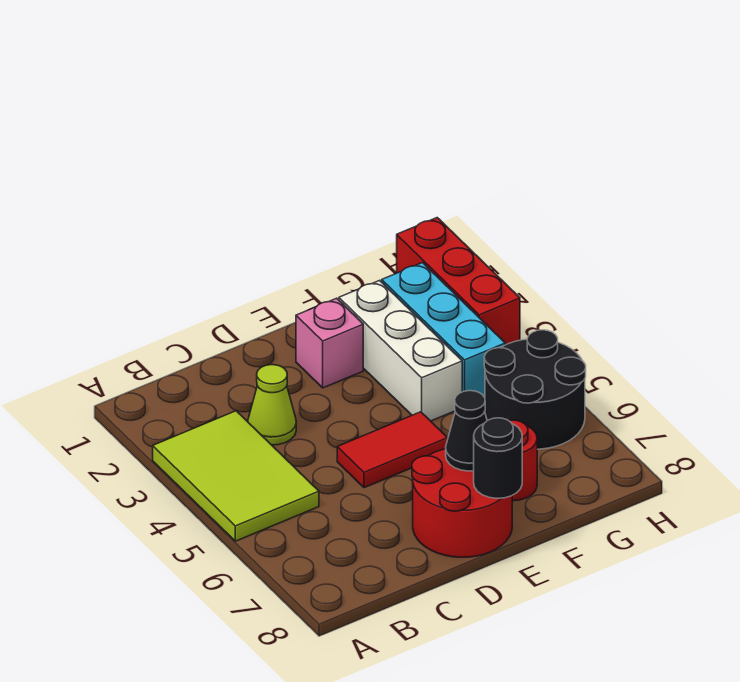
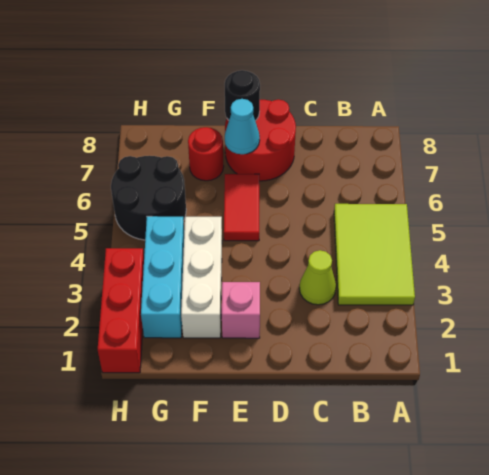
red 1x2 tile [337,412,448,488] -> red 1x2 tile turned to [224,174,259,241]
black 1x1 cone [446,391,487,471] -> cyan 1x1 cone [225,99,260,154]

